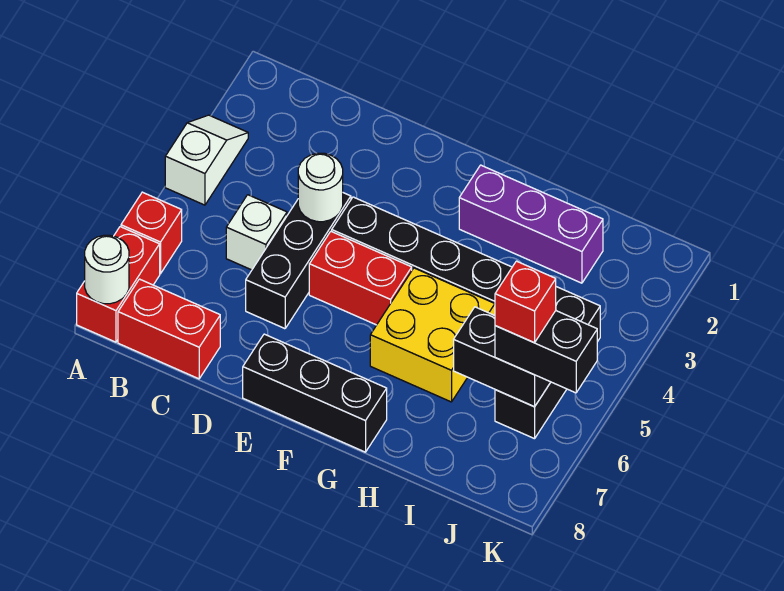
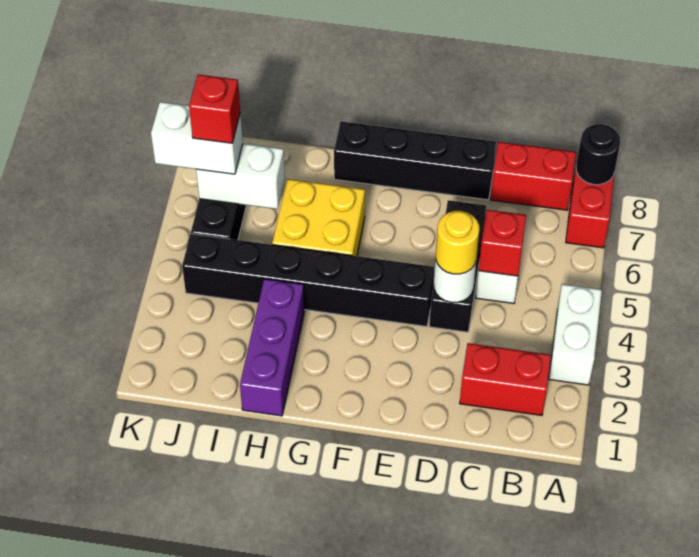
white 1x2 slope [165,115,248,205] -> white 1x2 brick [549,284,602,385]
red 1x1 brick [121,192,182,274] -> red 1x1 brick moved to [478,210,526,276]
white 1x1 round brick [85,235,129,304] -> black 1x1 round brick [576,124,620,185]
none -> yellow 1x1 round brick [436,211,479,274]
red 1x2 brick [309,231,412,325] -> red 1x2 brick moved to [460,343,551,415]
black 1x3 brick [243,334,387,452] -> black 1x4 brick [334,121,496,200]
purple 1x3 brick [459,165,603,283] -> purple 1x3 brick turned to [240,279,304,416]
black 1x2 brick [454,307,551,407] -> white 1x2 brick [196,144,285,209]
black 1x2 brick [495,311,597,393] -> white 1x2 brick [151,102,243,174]

